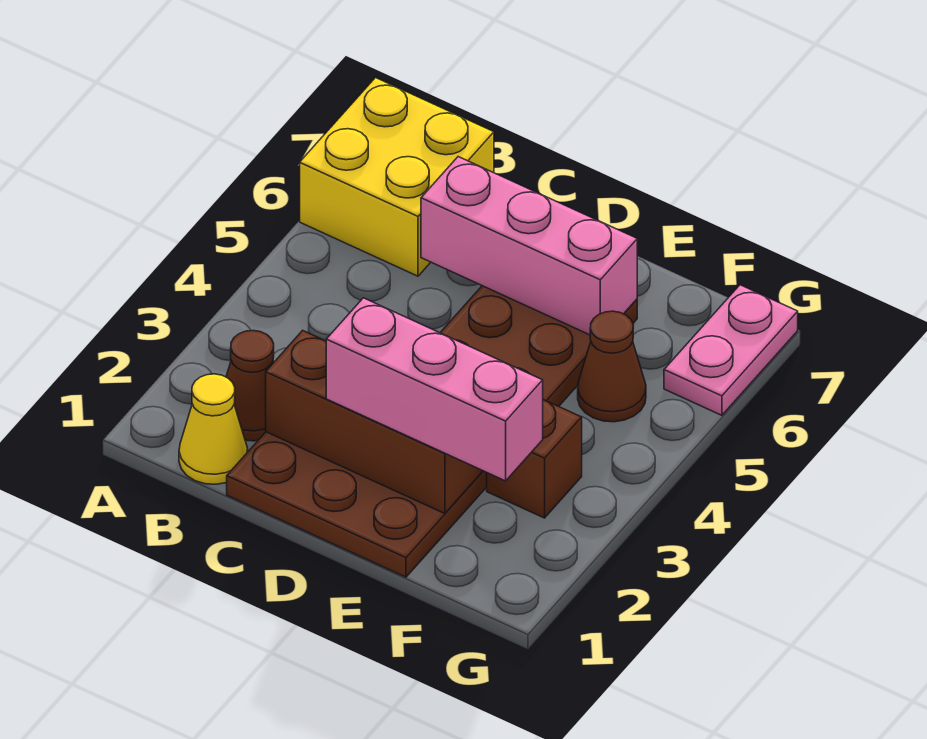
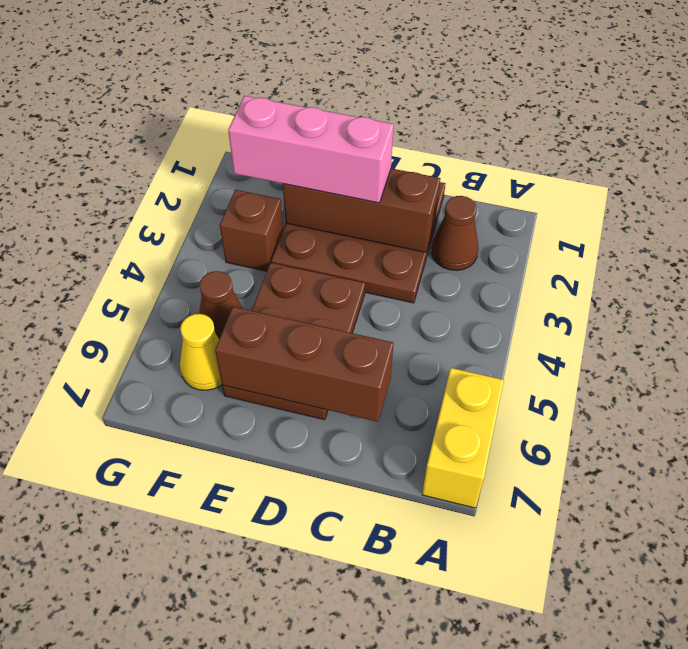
yellow 2x2 brick [300,78,494,276] -> yellow 1x2 brick [422,368,504,508]
yellow 1x1 cone [179,374,248,484] -> yellow 1x1 cone moved to [180,314,222,390]
pink 1x3 brick [421,157,637,335] -> brown 1x3 brick [215,307,393,422]
pink 1x2 plate [664,285,798,415] -> none

